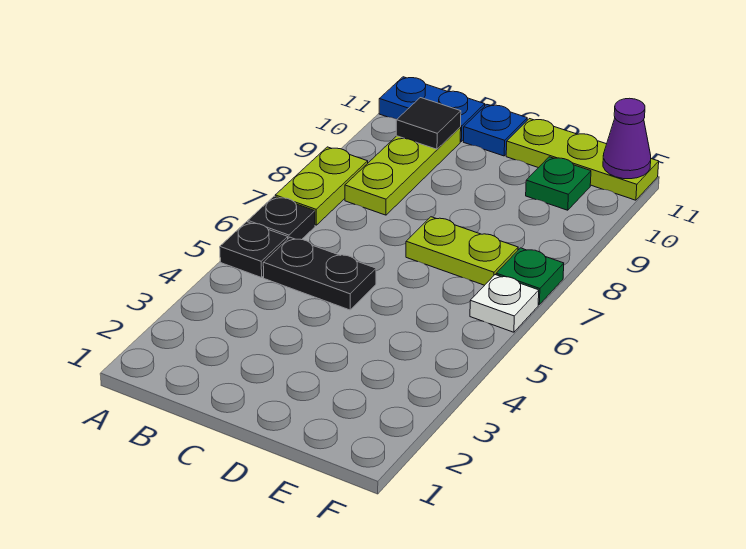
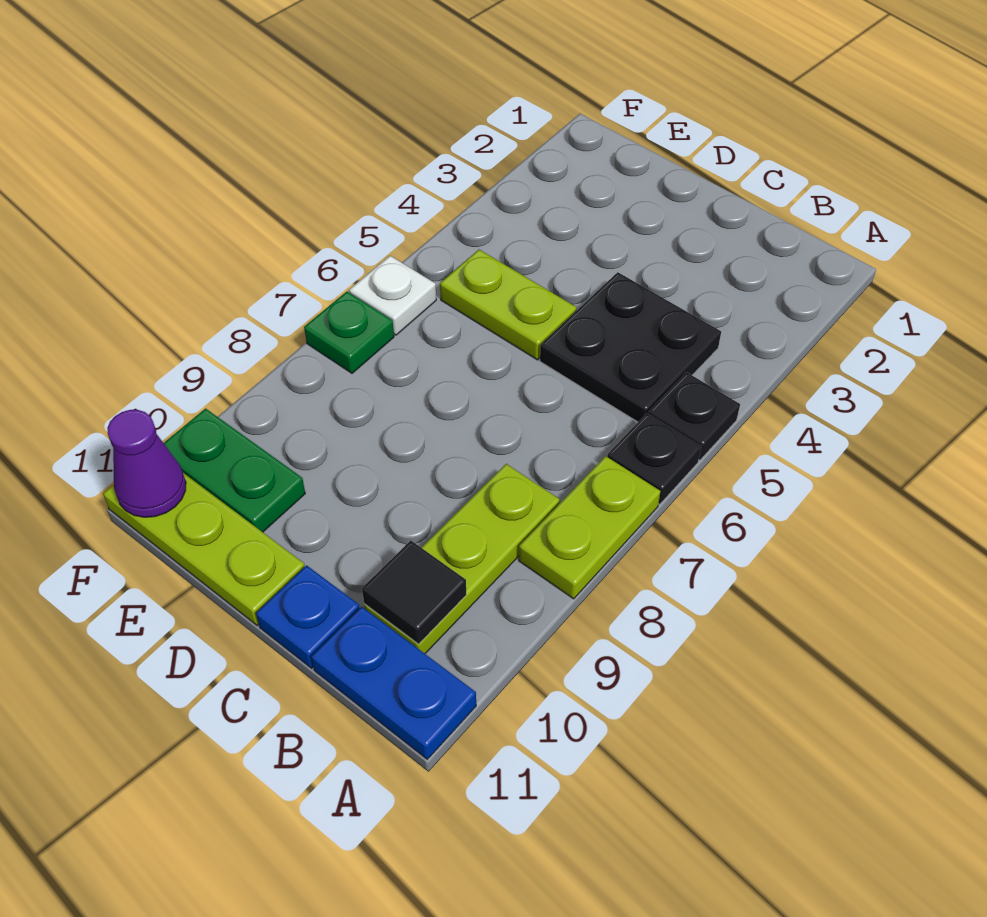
black 1x2 plate [263,237,376,310] -> black 2x2 plate [540,272,721,422]
lime 1x2 plate [406,217,518,285] -> lime 1x2 plate moved to [440,250,576,360]
green 1x1 plate [526,157,591,210] -> green 1x2 plate [164,408,305,532]

